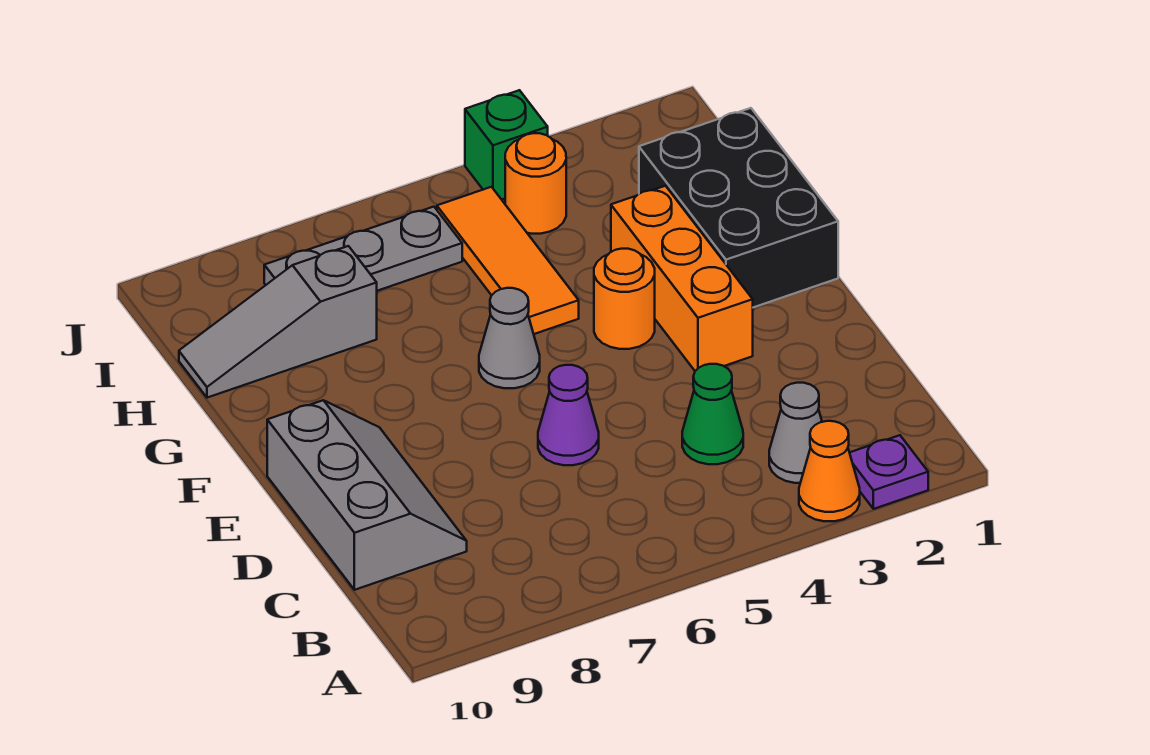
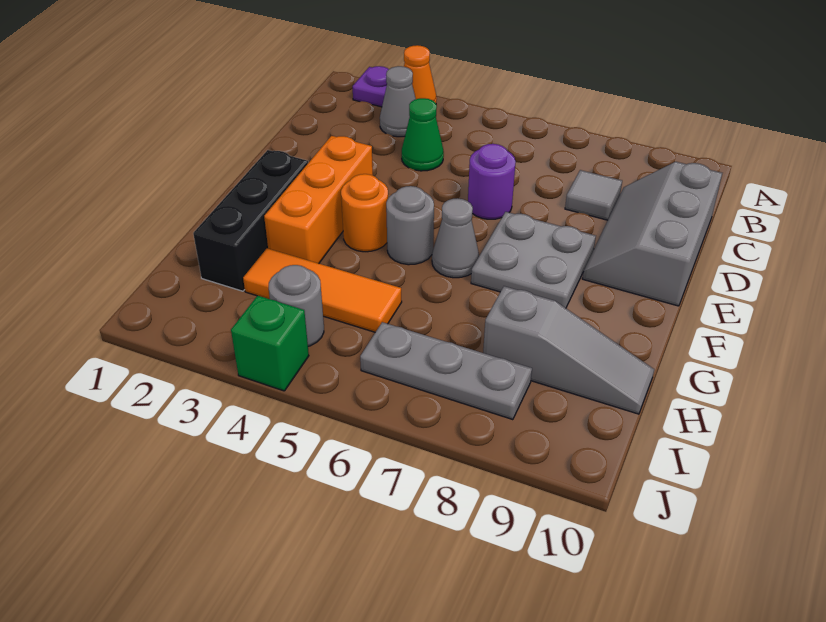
none -> grey 1x1 tile [565,170,622,220]
purple 1x1 cone [538,365,599,465] -> purple 1x1 round brick [468,144,515,219]
none -> grey 2x2 plate [471,212,596,308]
black 2x3 brick [639,108,838,307] -> black 1x3 brick [193,150,308,291]
none -> grey 1x1 round brick [386,186,434,265]
orange 1x3 tile [437,187,579,334] -> orange 1x3 tile turned to [243,248,402,332]
orange 1x1 round brick [505,133,566,234] -> grey 1x1 round brick [269,265,324,346]

